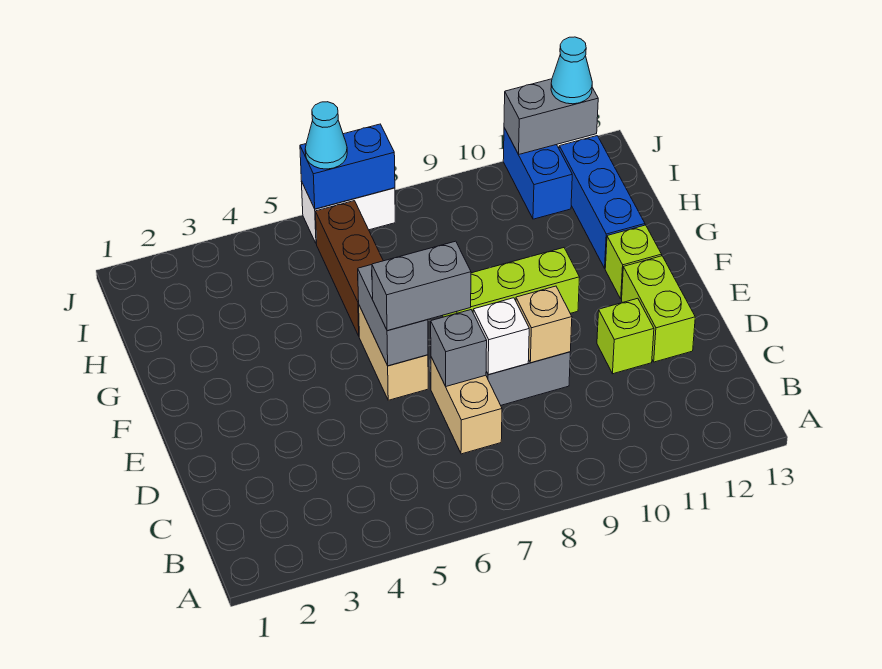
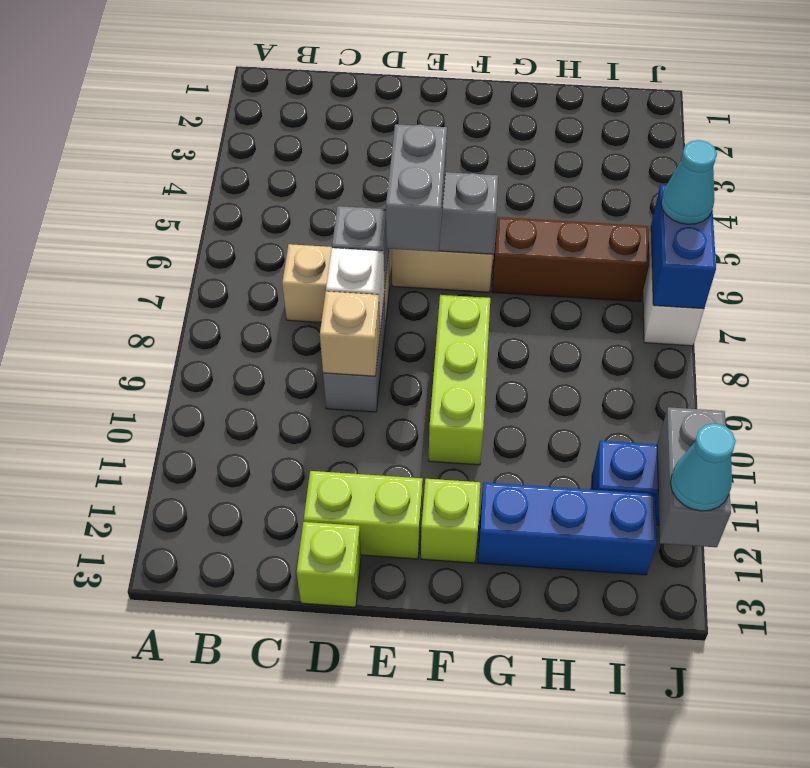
lime 1x1 brick [597,298,654,374] -> lime 1x1 brick moved to [297,522,361,607]

